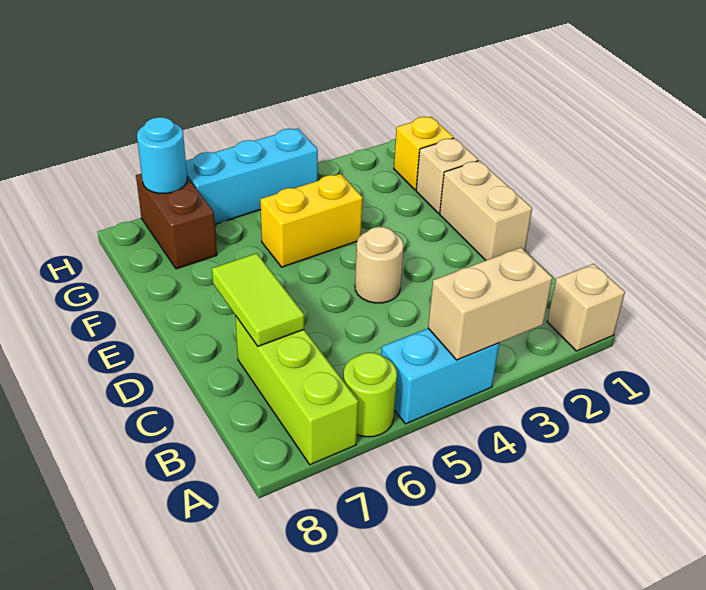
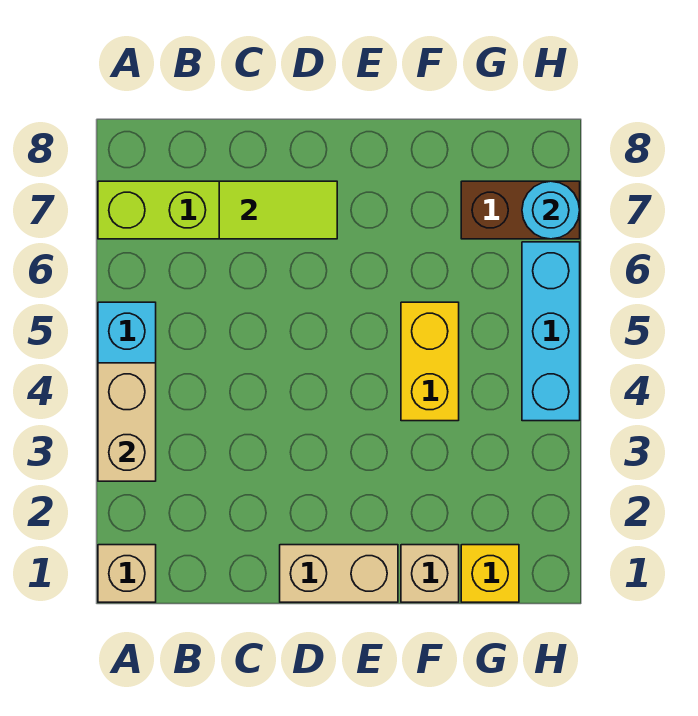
lime 1x1 round brick [344,353,397,437] -> none
tan 1x1 round brick [355,227,404,303] -> none

